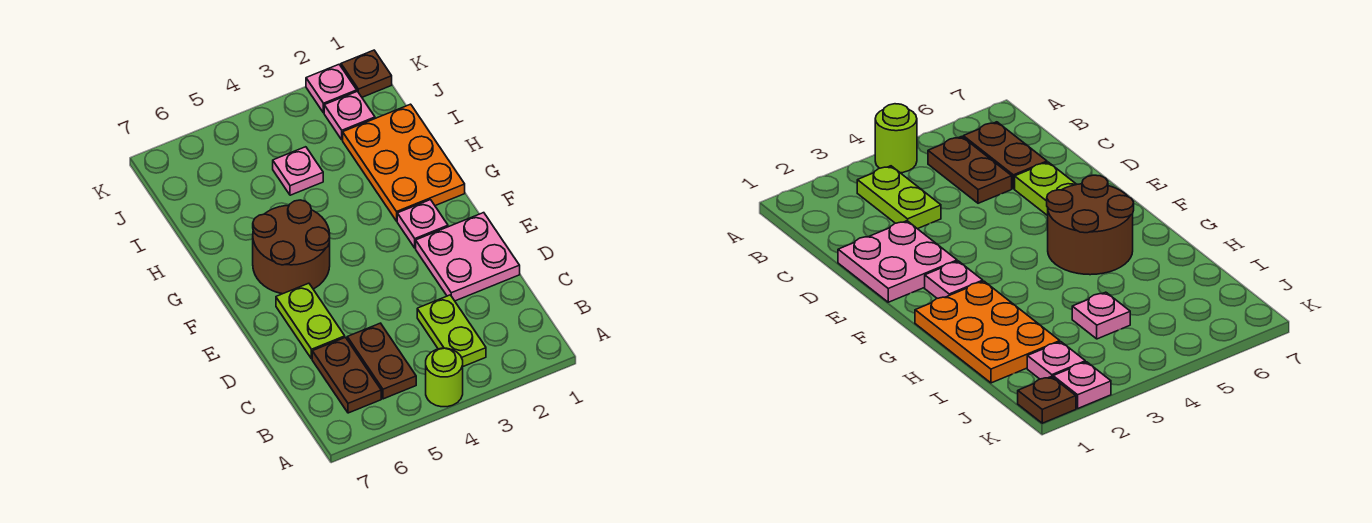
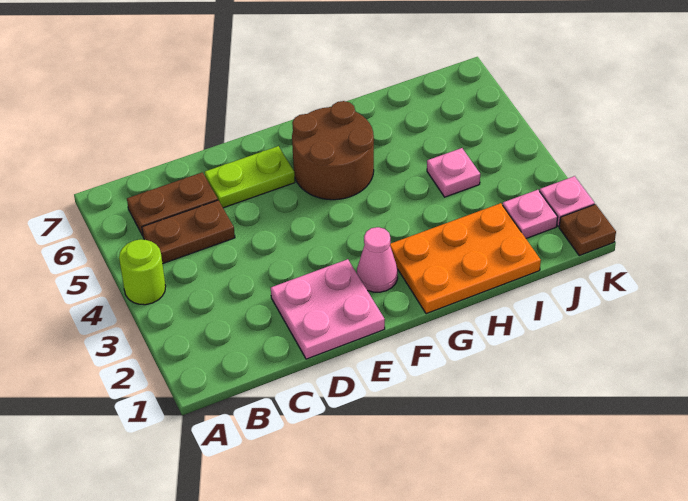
lime 1x2 plate [417,295,486,366] -> none
pink 1x1 plate [397,200,448,248] -> pink 1x1 cone [357,227,398,292]

